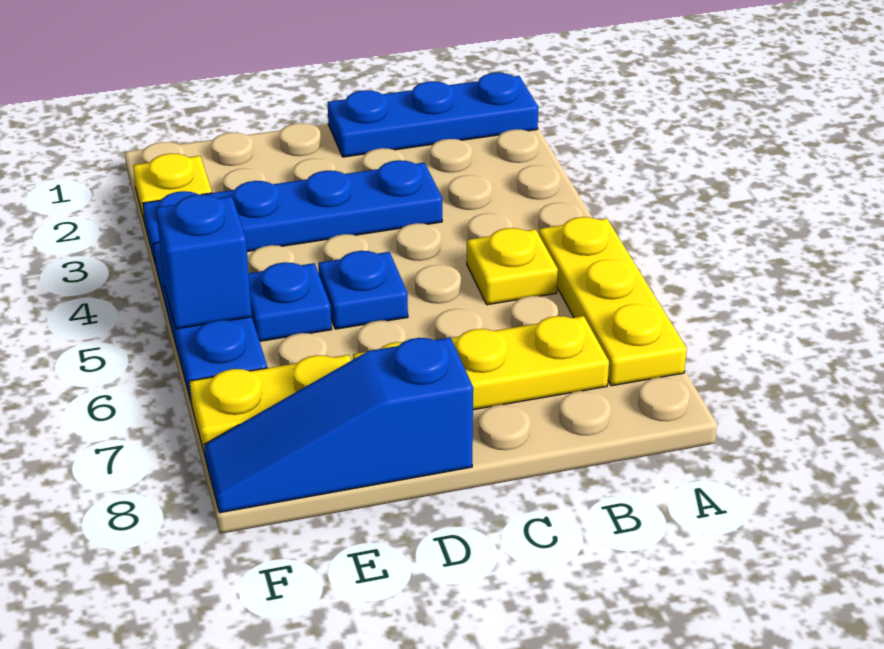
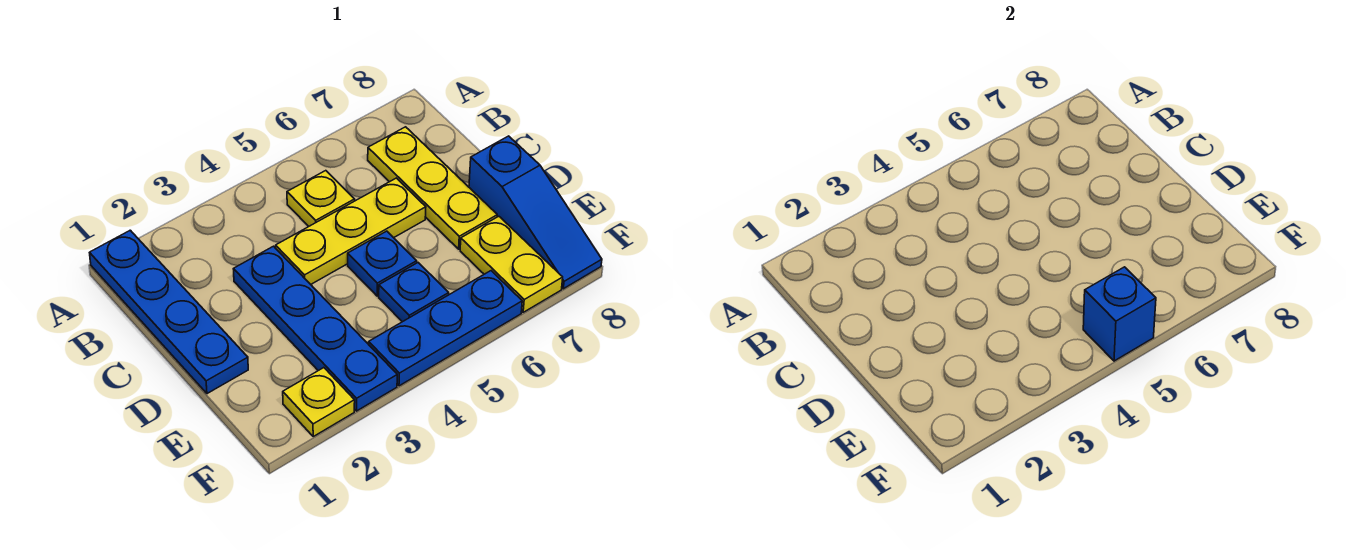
blue 1x3 plate [328,73,538,157] -> blue 1x4 plate [90,230,248,394]
yellow 1x3 plate [539,217,687,386] -> yellow 1x3 plate moved to [276,178,426,284]

